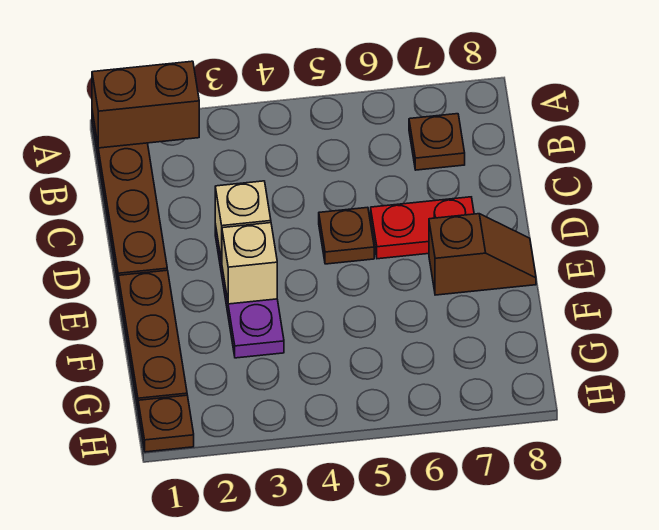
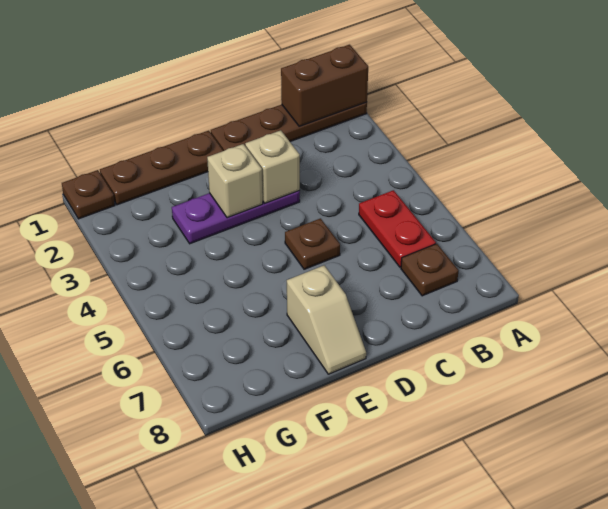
brown 1x2 brick [92,61,199,148] -> brown 1x2 brick turned to [281,45,368,126]
red 1x2 plate [371,197,474,259] -> red 1x2 plate moved to [359,190,436,267]
brown 1x2 slope [429,214,536,295] -> tan 1x2 slope [287,265,366,374]

